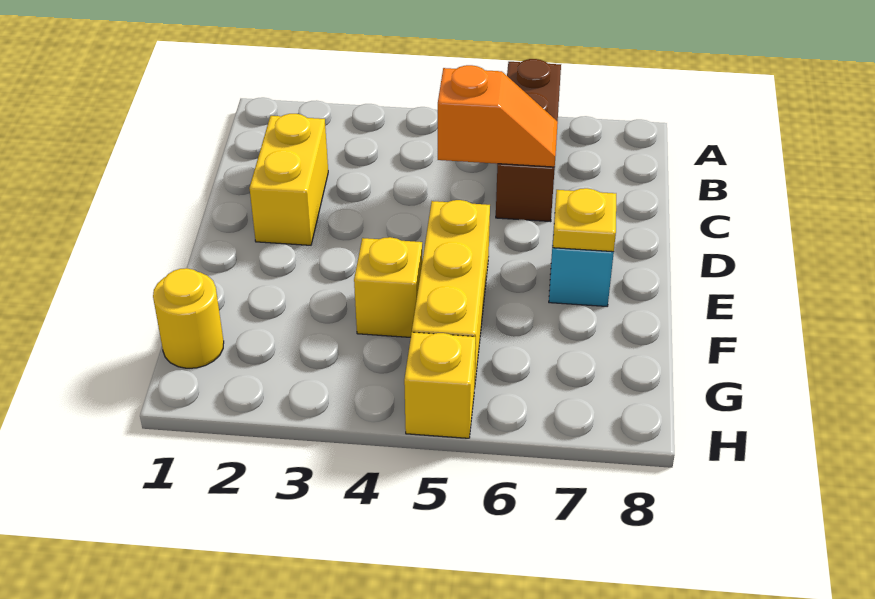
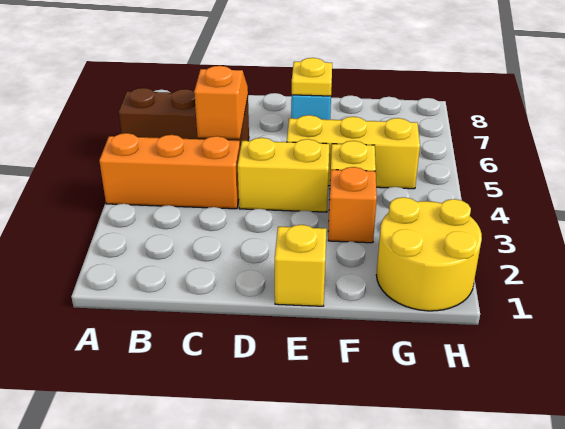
none -> orange 1x3 brick [99,133,240,209]
yellow 1x2 brick [249,114,328,245] -> yellow 1x2 brick moved to [238,138,329,212]
none -> orange 1x1 brick [328,167,377,243]
yellow 1x1 round brick [153,268,224,368] -> yellow 2x2 round brick [376,197,482,311]
yellow 1x1 brick [404,332,476,438] -> yellow 1x1 brick moved to [275,225,327,306]

